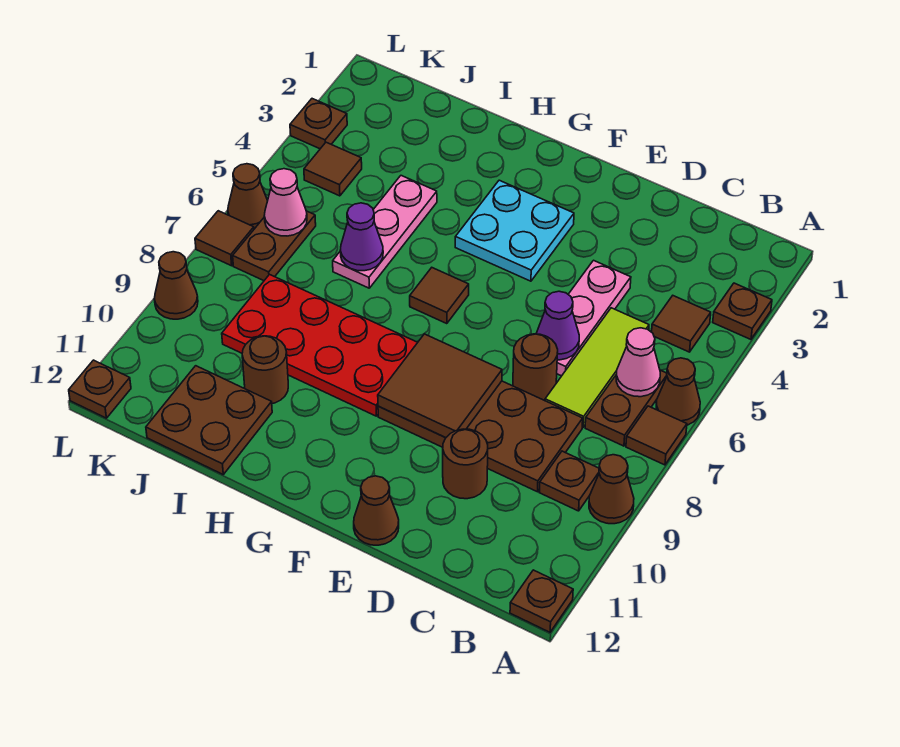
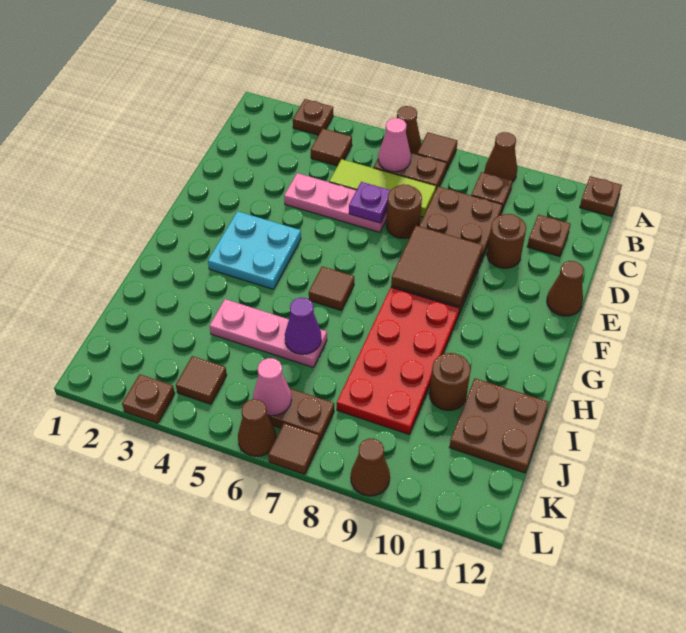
purple 1x1 cone [536,291,579,360] -> purple 1x1 plate [349,182,391,223]
brown 1x1 plate [69,360,131,418] -> brown 1x1 plate moved to [527,215,571,256]

